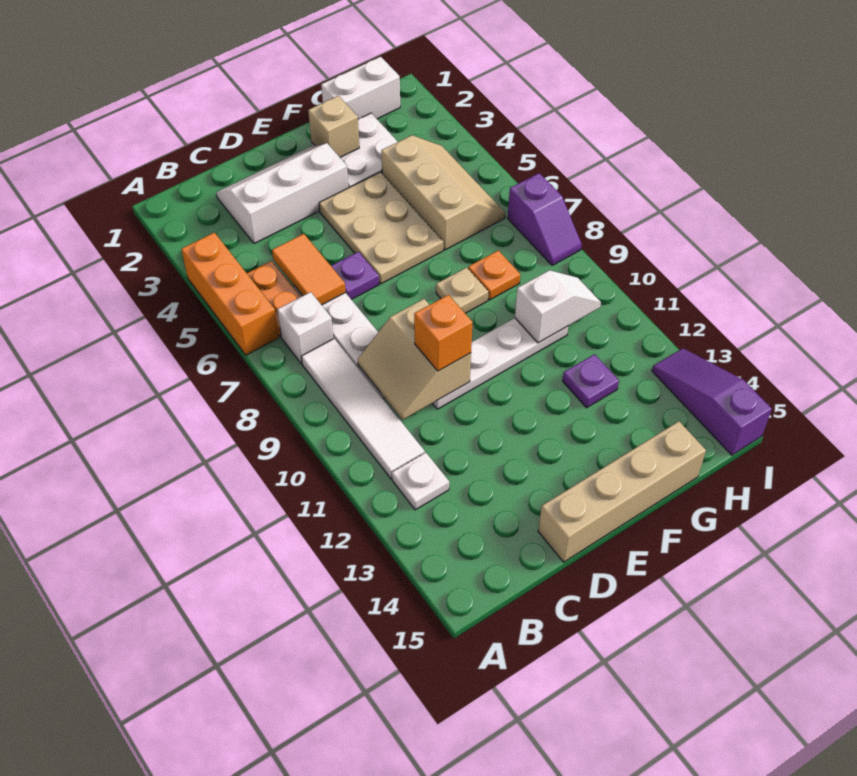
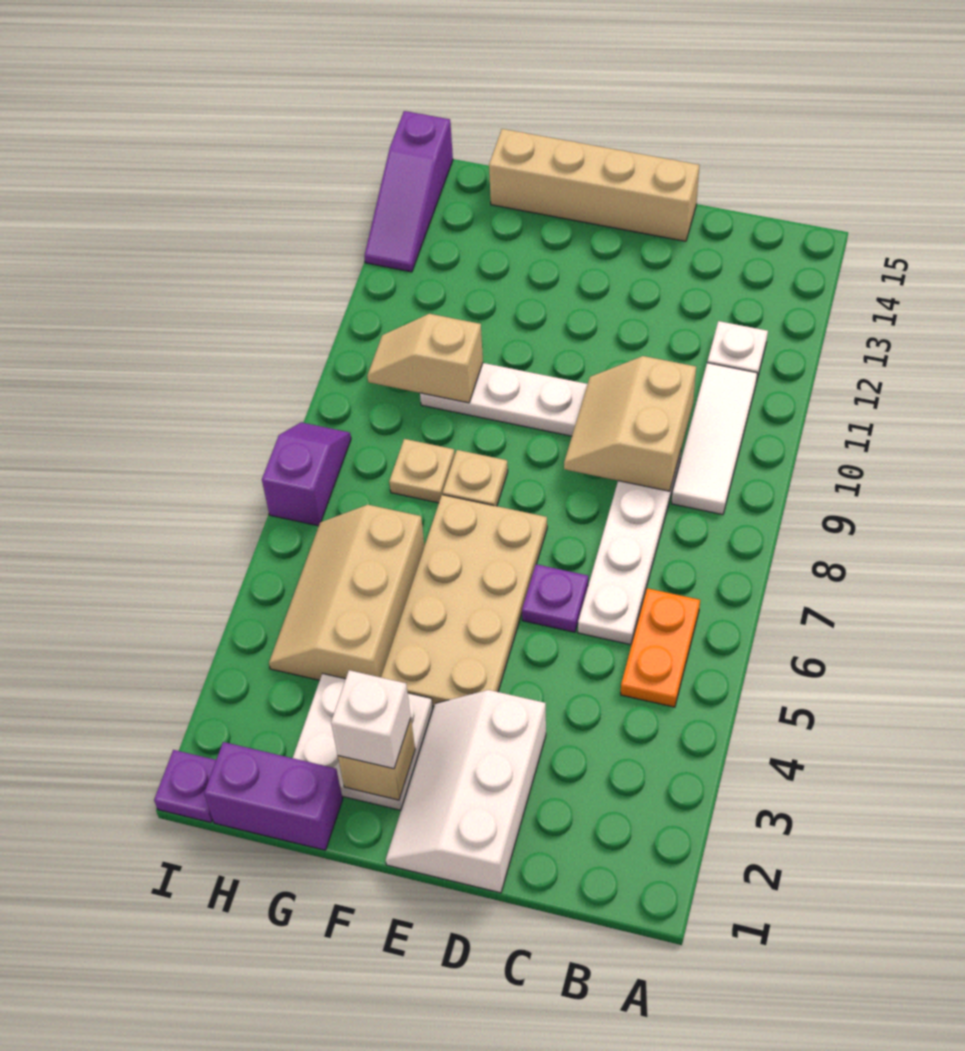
orange 1x3 brick [181,233,279,355] -> none
white 1x1 brick [277,292,333,364] -> white 1x1 brick moved to [331,670,411,769]
white 1x4 tile [301,339,425,479] -> white 1x3 tile [672,363,757,515]
white 2x3 slope [216,143,348,244] -> white 2x3 slope turned to [386,690,546,893]
orange 1x2 tile [272,234,346,305] -> none
tan 2x2 slope [358,299,471,420] -> tan 2x2 slope turned to [564,356,696,491]
orange 1x1 brick [414,295,473,371] -> none
tan 2x3 plate [319,172,443,284] -> tan 2x4 plate [381,495,547,706]
white 1x2 brick [321,57,400,119] -> purple 1x2 brick [204,742,343,850]
orange 1x1 plate [468,250,520,300] -> tan 1x1 plate [389,439,455,503]
white 1x2 slope [515,270,601,343] -> tan 1x2 slope [367,314,483,403]
purple 1x1 plate [563,354,619,408] -> purple 1x1 plate moved to [154,750,216,822]

